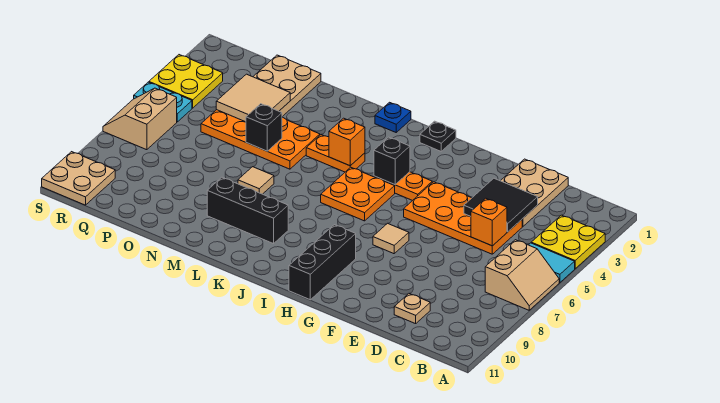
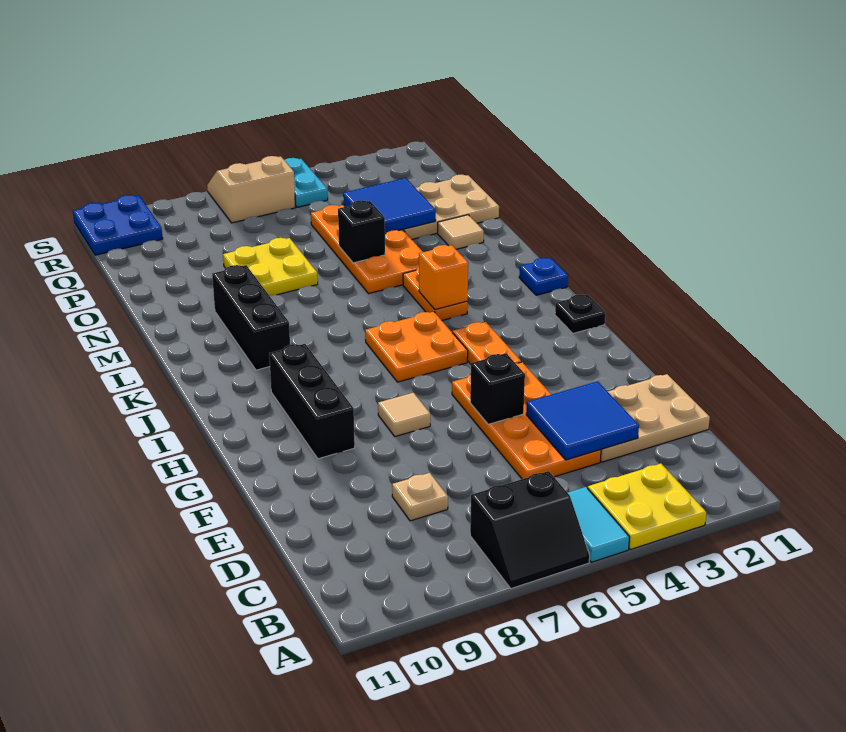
tan 2x2 slope [485,240,559,310] -> black 2x2 slope [470,471,590,589]
black 2x2 tile [464,178,538,232] -> blue 2x2 tile [526,381,639,460]
orange 1x1 brick [471,198,507,246] -> none
tan 1x1 plate [394,294,430,324] -> tan 1x1 plate moved to [392,473,448,521]
black 1x3 brick [289,225,356,300] -> black 1x3 brick turned to [269,344,355,459]
black 1x1 brick [374,137,410,185] -> black 1x1 brick moved to [470,353,525,424]
tan 1x1 tile [238,167,274,194] -> tan 1x1 tile moved to [438,215,484,249]
tan 2x2 tile [216,74,290,122] -> blue 2x2 tile [343,178,436,234]
yellow 2x2 plate [149,55,223,108] -> yellow 2x2 plate moved to [223,238,318,295]
tan 2x2 plate [42,152,115,205] -> blue 2x2 plate [73,195,163,255]

